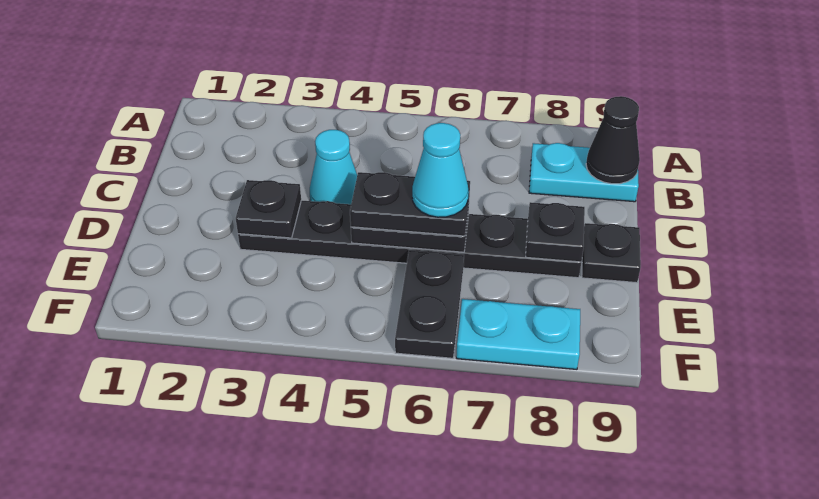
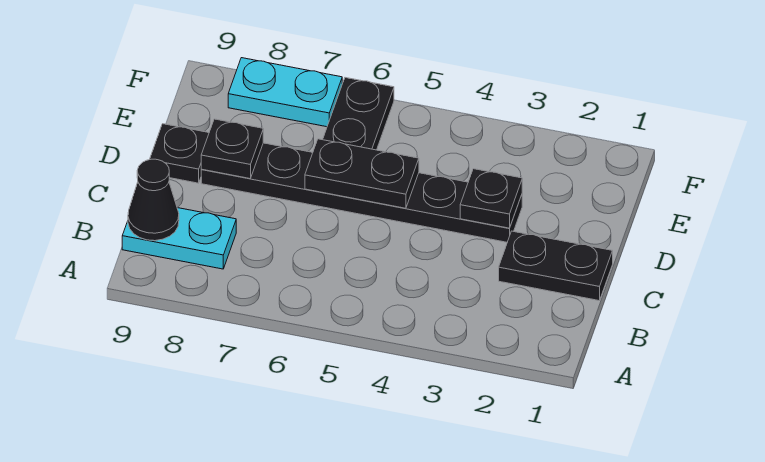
cyan 1x1 cone [310,130,357,204] -> none
black 1x2 plate [350,172,470,236] -> black 1x2 plate moved to [499,231,613,301]
cyan 1x1 cone [412,123,469,217] -> none

